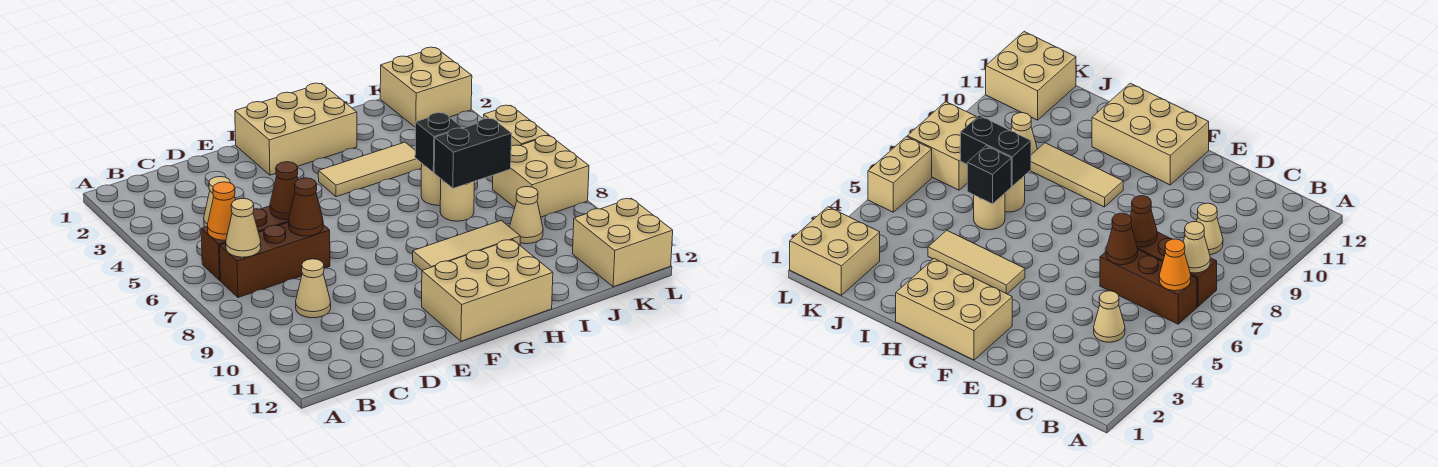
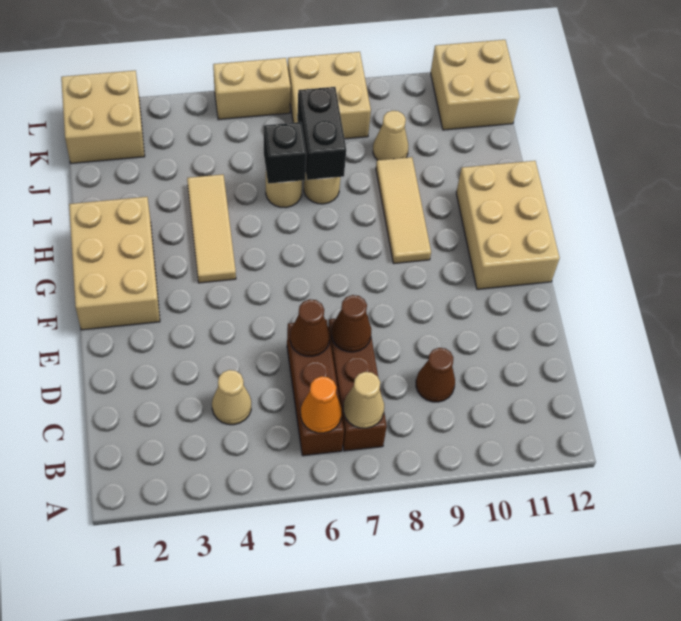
tan 1x1 cone [296,259,331,318] -> brown 1x1 cone [416,348,455,402]

